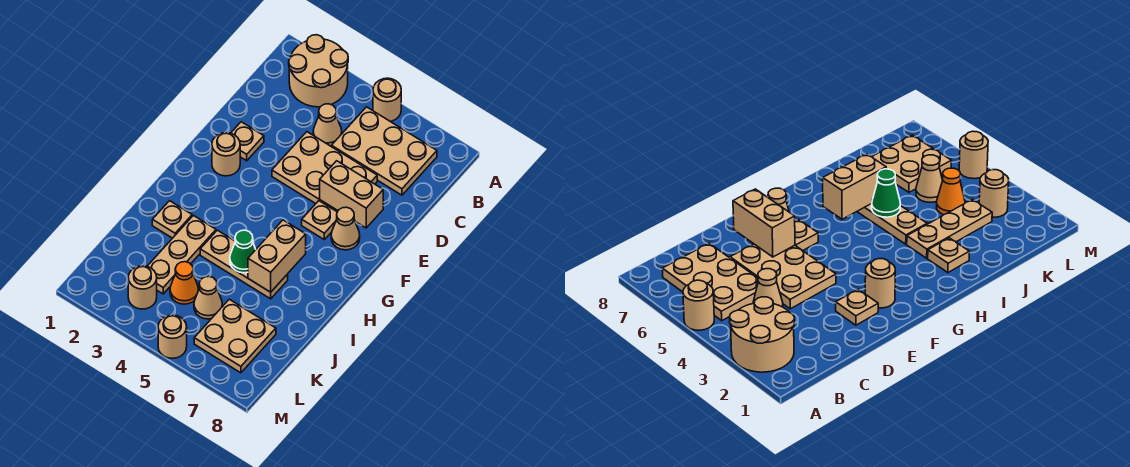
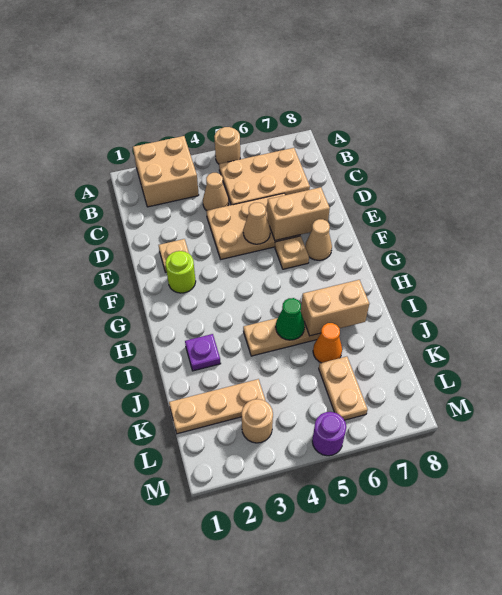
tan 2x2 round brick [289,35,348,107] -> tan 2x2 brick [133,136,199,207]
tan 1x1 round brick [212,133,240,176] -> lime 1x1 round brick [165,251,196,293]
tan 1x2 brick [248,220,306,292] -> tan 1x2 brick turned to [301,280,369,336]
tan 1x1 plate [152,201,192,238] -> purple 1x1 plate [185,334,221,371]
tan 1x3 plate [147,216,216,294] -> tan 1x3 plate turned to [169,379,266,434]
orange 1x1 cone [170,262,198,304] -> orange 1x1 cone moved to [313,323,342,363]
tan 1x1 cone [194,277,222,319] -> tan 1x1 cone moved to [243,203,270,244]
tan 2x2 plate [194,299,276,373] -> tan 1x2 plate [319,356,368,420]
tan 1x1 round brick [158,315,187,358] -> purple 1x1 round brick [312,412,346,456]

